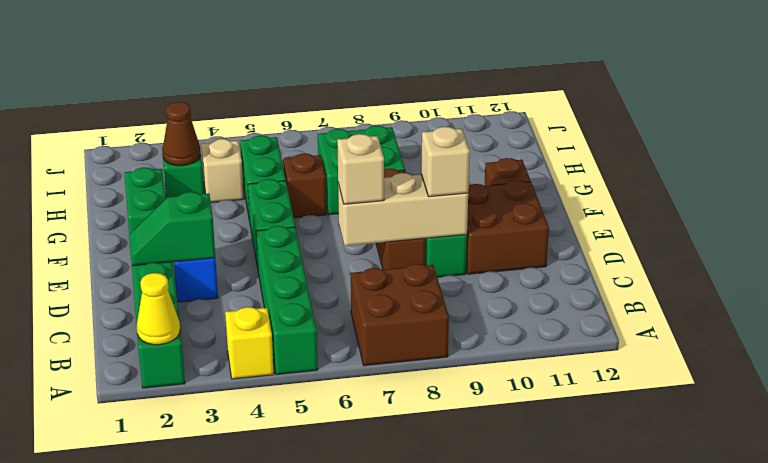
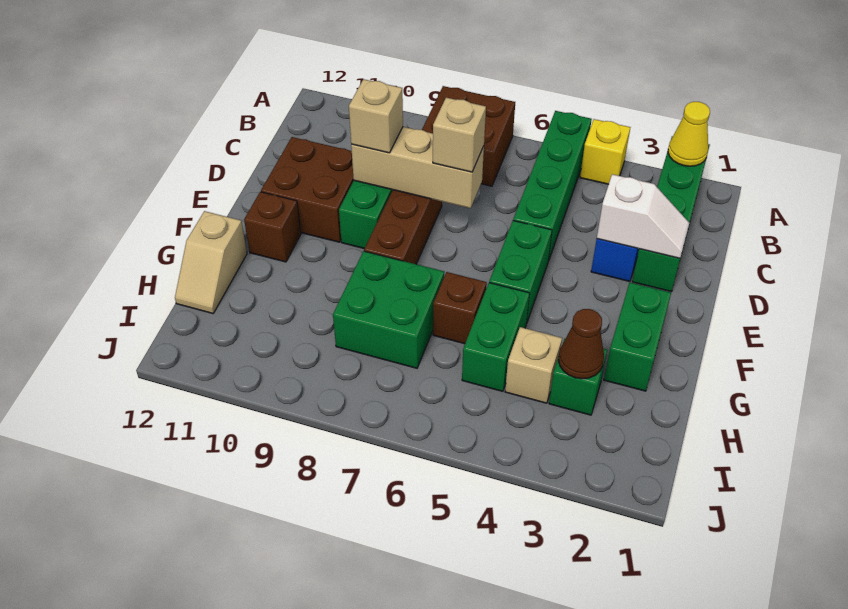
green 1x2 slope [129,192,215,266] -> white 1x2 slope [597,174,689,258]
none -> tan 1x2 slope [175,211,247,313]

